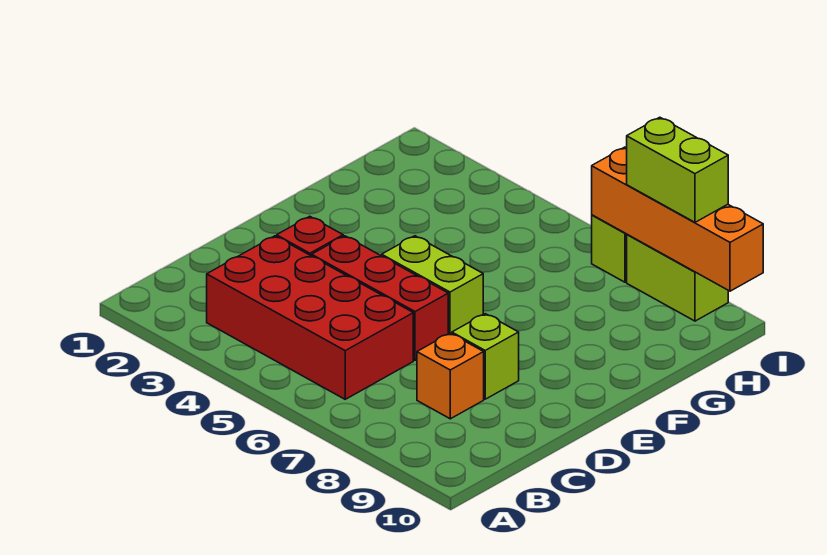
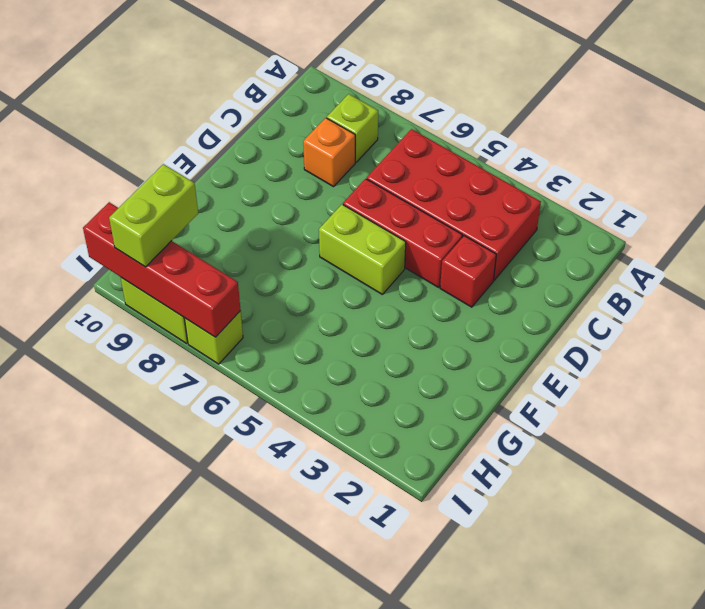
lime 1x1 brick [452,314,519,399] -> lime 1x1 brick moved to [327,94,378,162]
orange 1x4 brick [592,147,763,291] -> red 1x4 brick [83,202,240,337]
lime 1x2 brick [627,117,728,222] -> lime 1x2 brick turned to [109,164,198,267]

